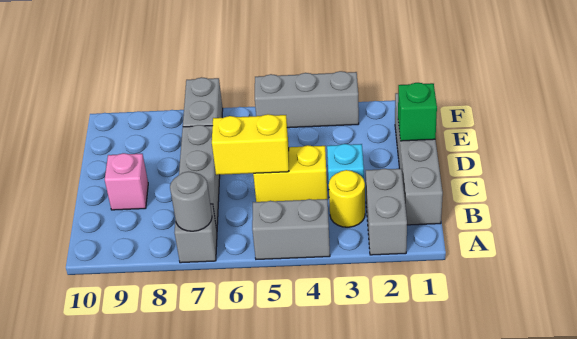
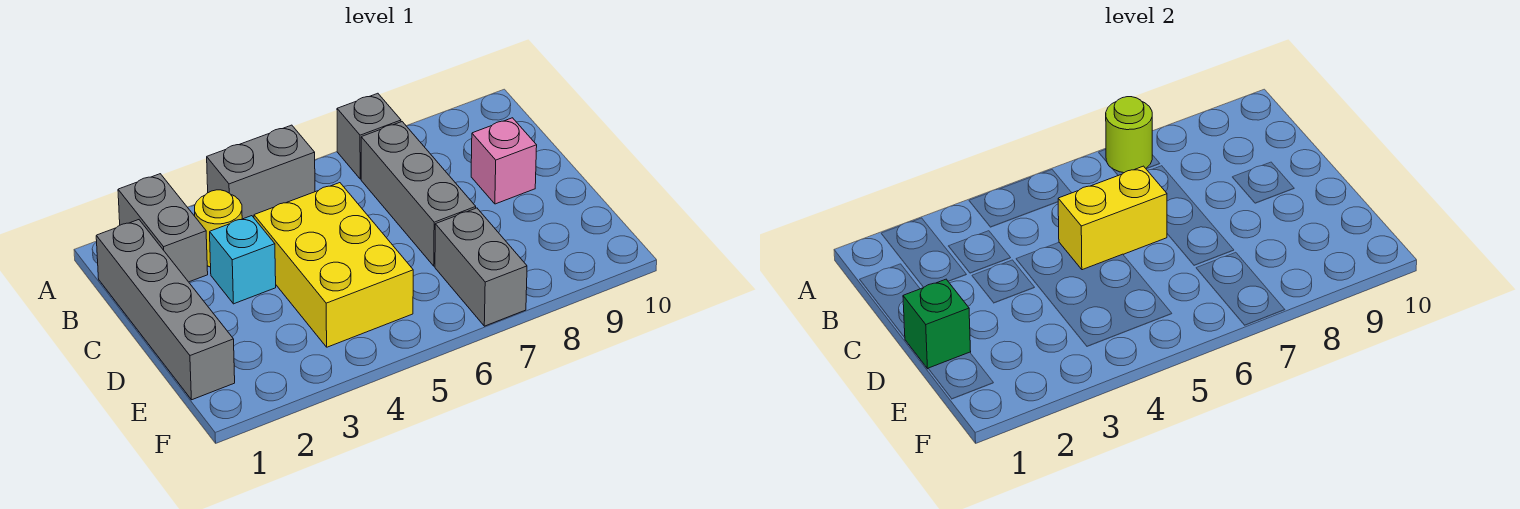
grey 1x1 round brick [170,172,212,231] -> lime 1x1 round brick [1106,97,1152,173]
yellow 1x2 brick [253,145,327,202] -> yellow 2x3 brick [254,183,413,347]
grey 1x3 brick [255,71,359,128] -> none

